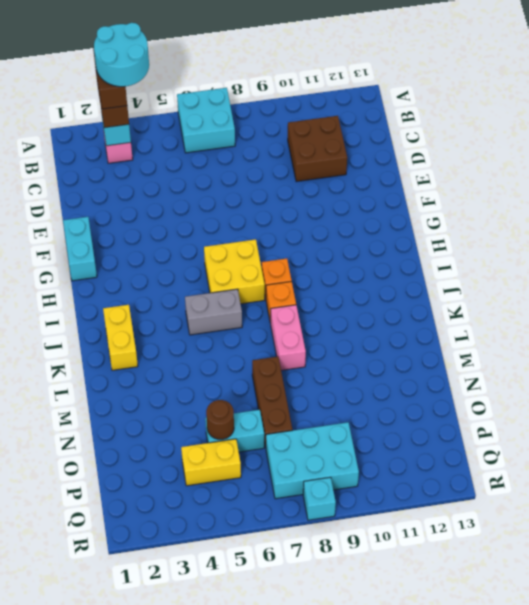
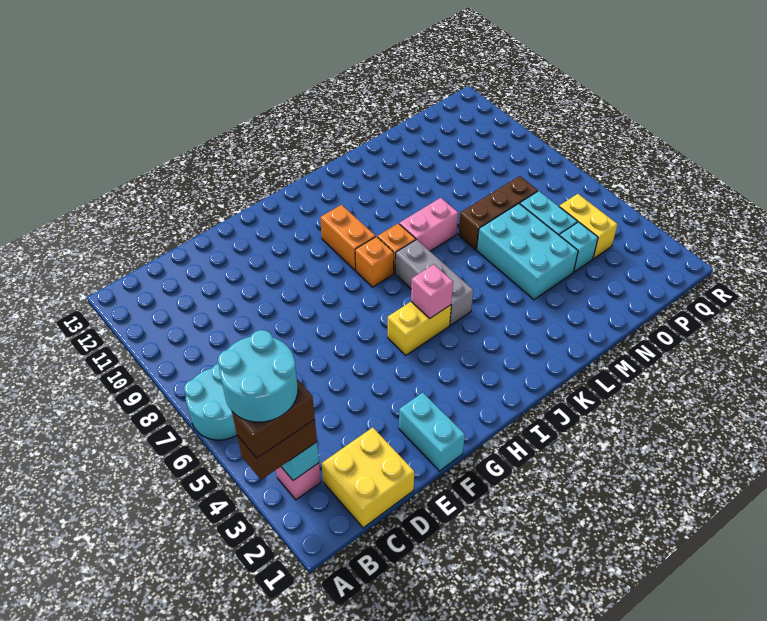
cyan 2x2 brick [177,88,235,153] -> cyan 2x2 round brick [184,364,237,440]
brown 2x2 brick [288,116,347,182] -> none
cyan 1x2 brick [63,217,97,281] -> cyan 1x2 brick turned to [399,393,465,471]
yellow 2x2 brick [204,239,265,304] -> yellow 2x2 brick moved to [321,427,414,528]
none -> pink 1x1 brick [411,264,453,318]
none -> orange 1x2 brick [320,205,376,270]
yellow 1x2 brick [103,305,138,370] -> yellow 1x2 brick moved to [388,302,451,355]
grey 1x2 brick [185,289,242,335] -> grey 1x3 brick [395,239,473,325]
brown 1x1 round brick [206,400,234,439] -> none
cyan 2x3 brick [266,422,359,499] -> cyan 2x3 brick moved to [477,204,578,300]
cyan 1x1 brick [303,477,336,520] -> cyan 1x1 brick moved to [559,222,598,272]

